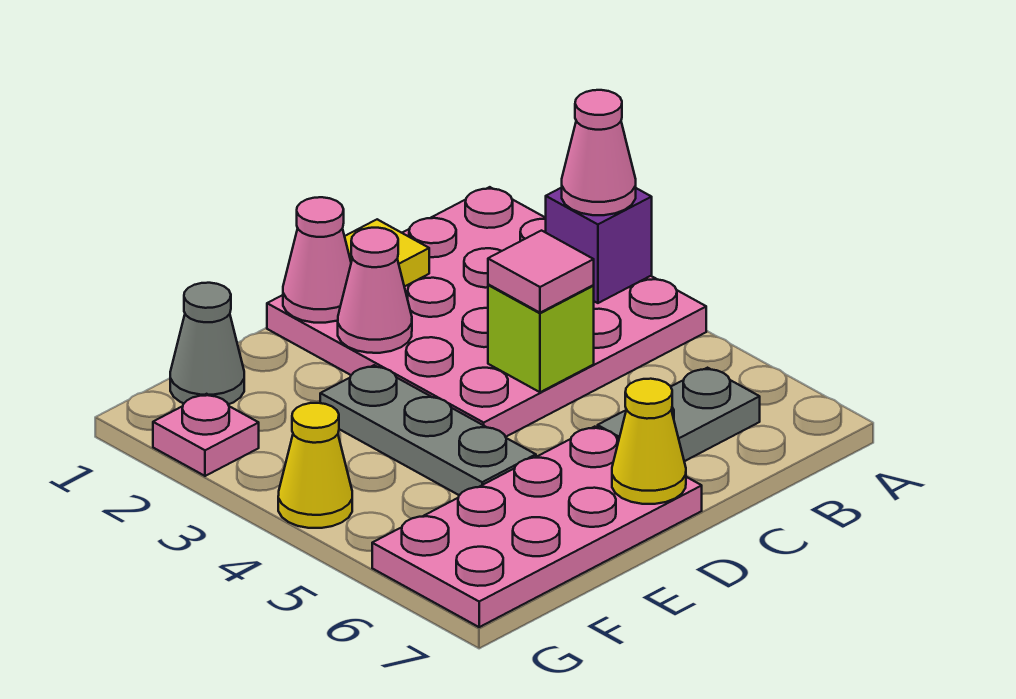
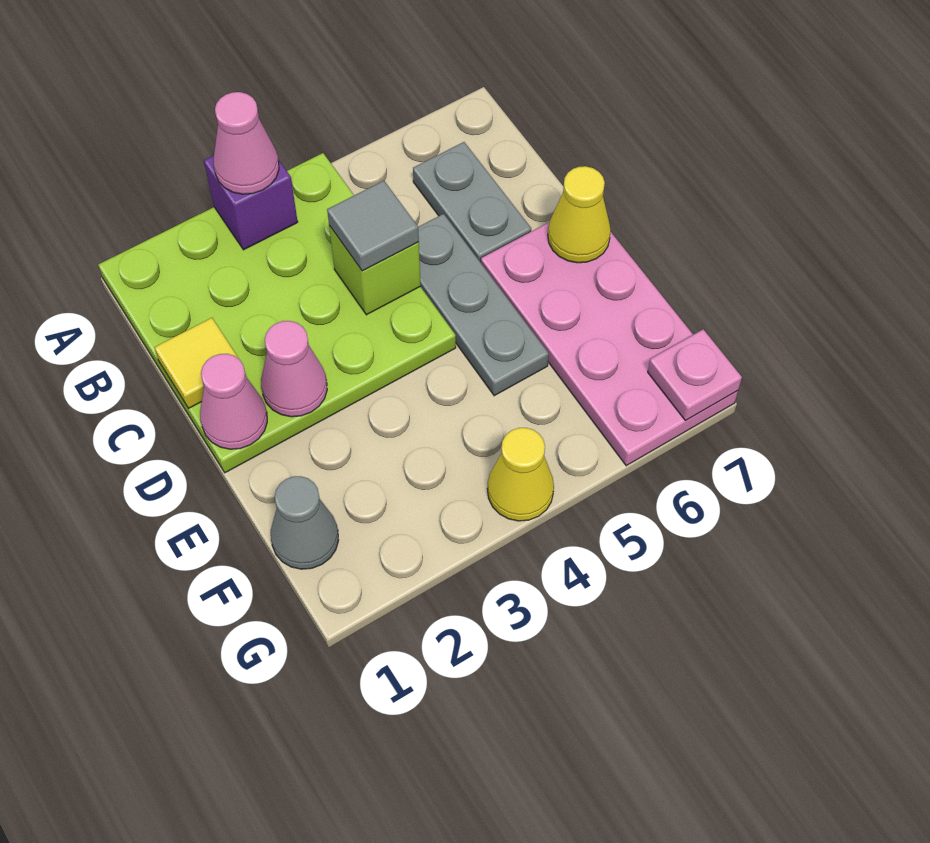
pink 4x4 plate [267,187,706,437] -> lime 4x4 plate [98,153,456,473]
pink 1x1 tile [488,231,594,313] -> grey 1x1 tile [327,181,419,271]
grey 1x3 plate [320,365,536,495] -> grey 1x3 plate turned to [418,214,549,396]
pink 1x1 plate [153,394,259,476] -> pink 1x1 plate moved to [648,329,742,421]

